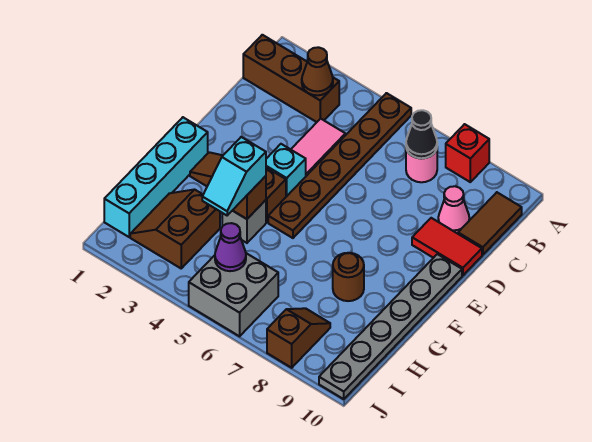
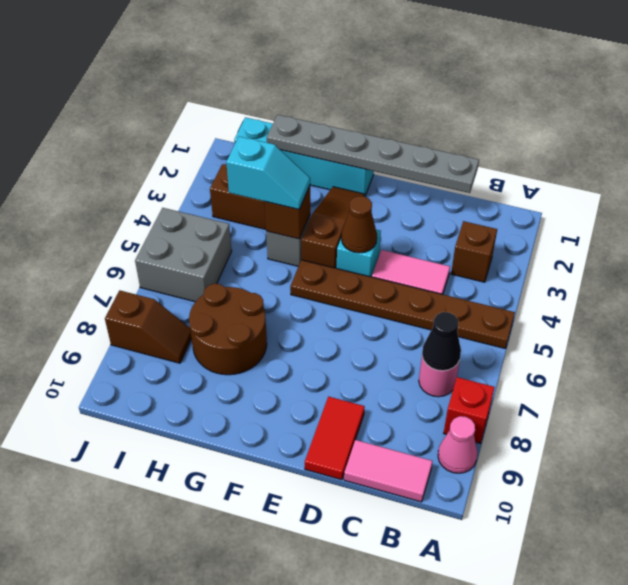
brown 1x3 brick [243,35,339,122] -> brown 1x1 brick [451,221,497,282]
brown 1x1 cone [302,47,333,95] -> brown 1x1 cone moved to [341,196,377,253]
brown 1x2 tile [458,192,522,255] -> pink 1x2 tile [344,440,432,502]
pink 1x1 cone [438,186,469,234] -> pink 1x1 cone moved to [438,416,477,473]
grey 1x6 plate [319,254,462,399] -> grey 1x6 plate moved to [267,115,479,193]
cyan 1x2 slope [202,137,266,215] -> cyan 1x2 slope turned to [226,136,310,209]
brown 1x1 round brick [333,253,364,301] -> brown 2x2 round brick [189,284,267,375]
purple 1x1 cone [215,223,246,271] -> none

